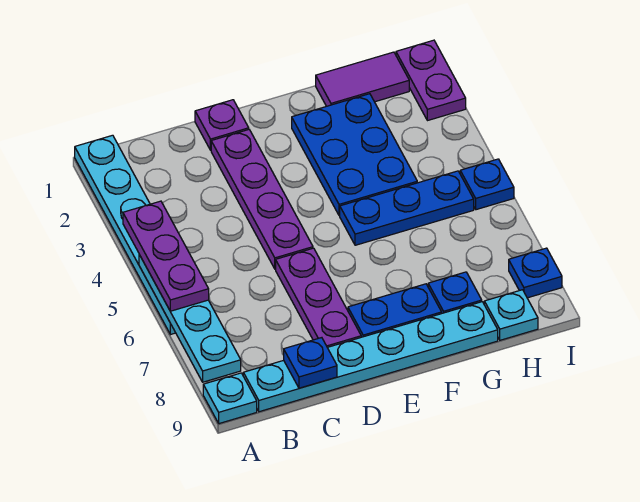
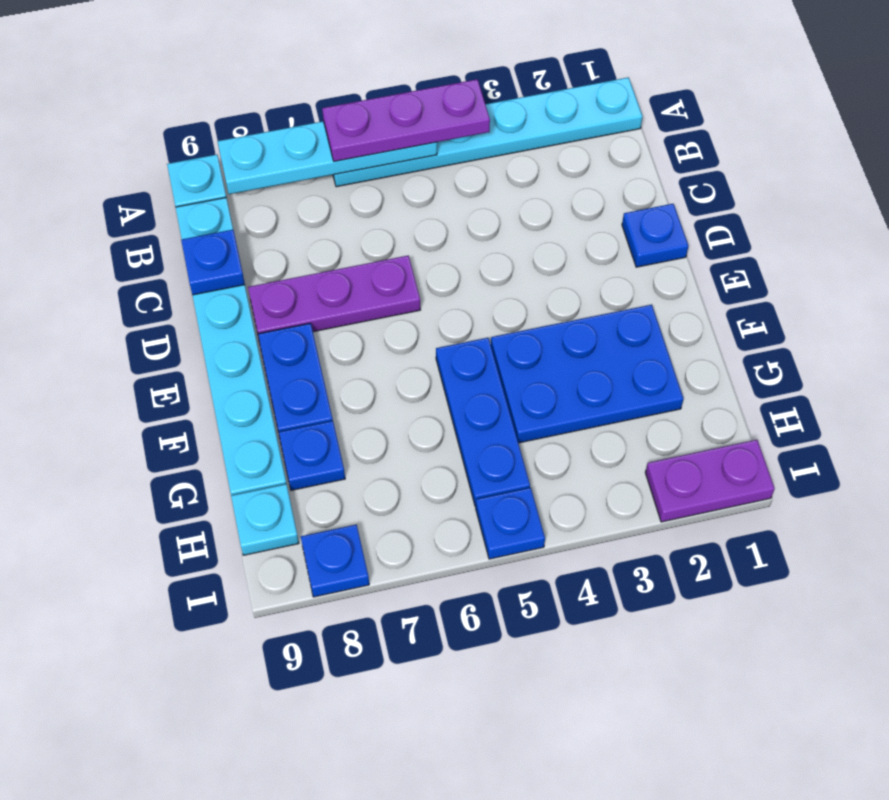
purple 1x1 plate [195,100,249,150] -> blue 1x1 plate [622,204,688,267]
purple 1x4 plate [211,130,313,269] -> none
purple 1x2 tile [316,52,409,106] -> none

